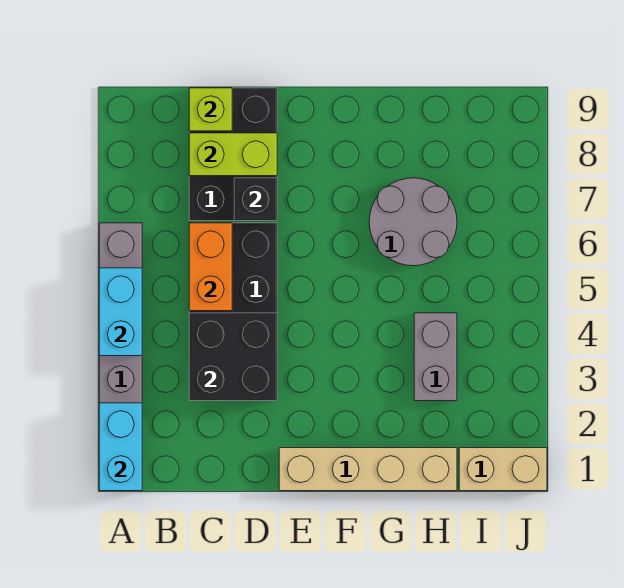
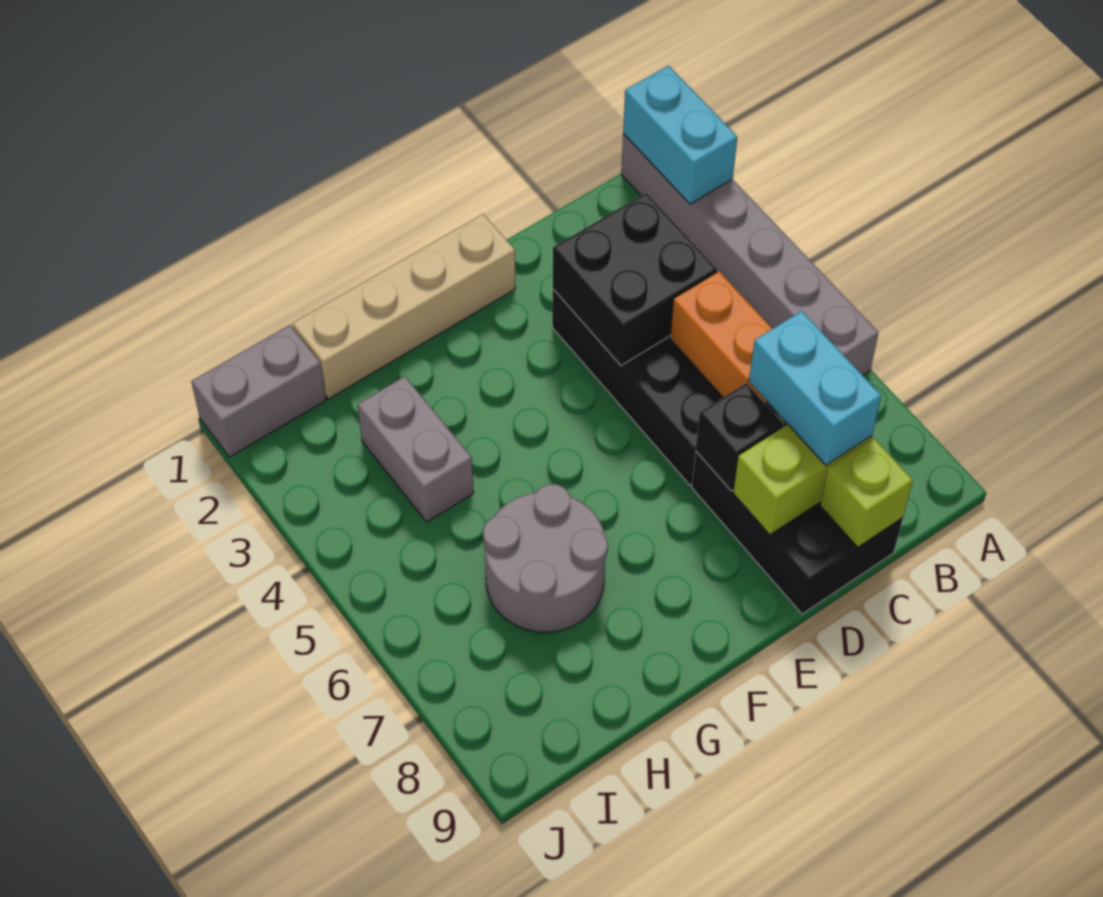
cyan 1x2 brick [99,268,142,356] -> cyan 1x2 brick moved to [749,311,881,465]
tan 1x2 brick [459,448,547,491] -> grey 1x2 brick [191,325,326,457]

